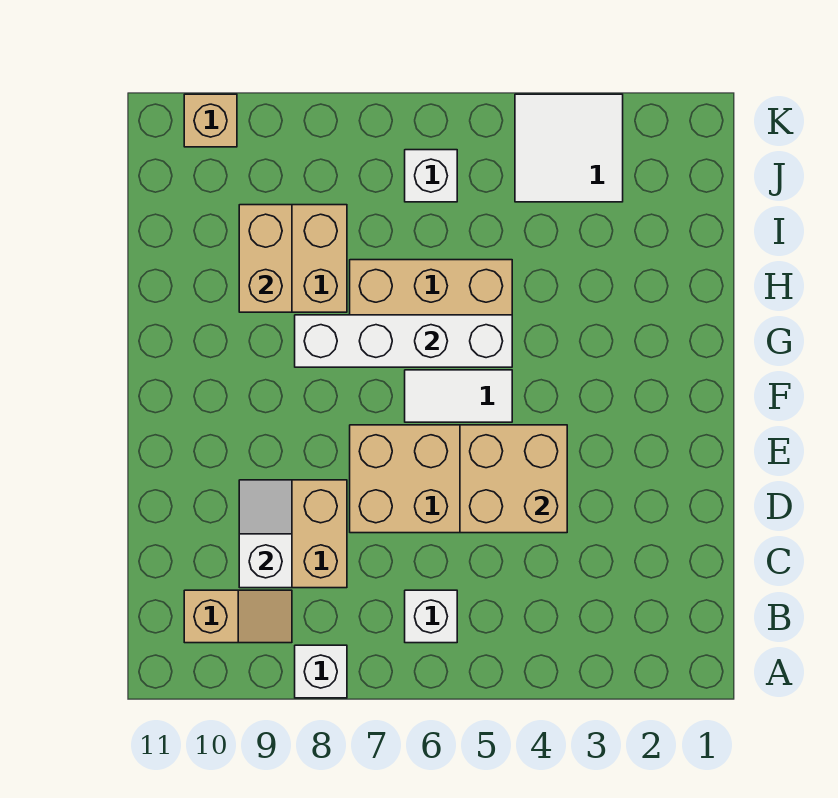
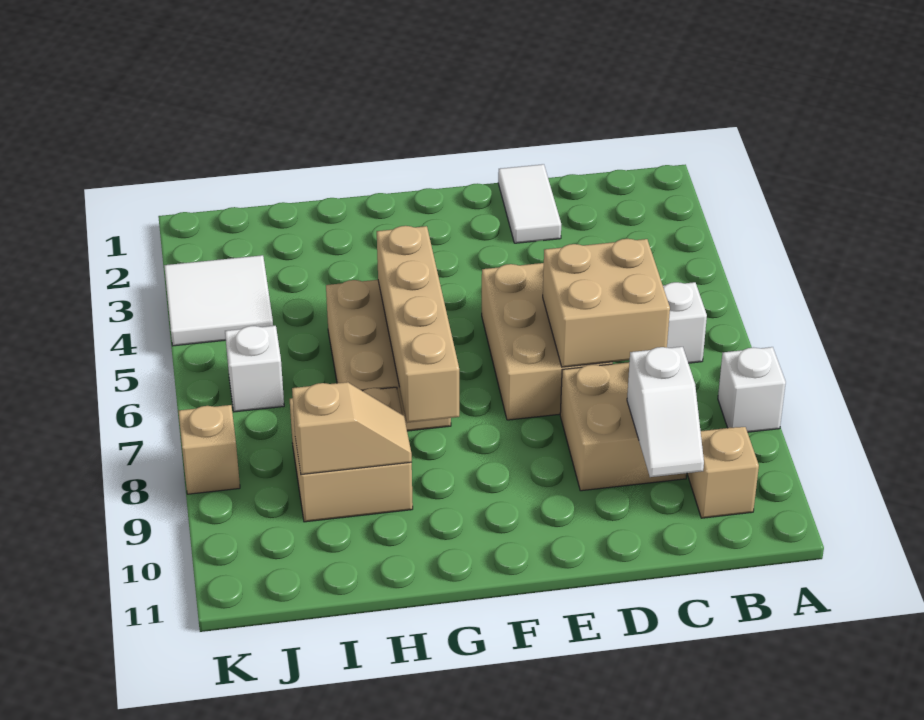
white 1x2 slope [239,480,292,588] -> white 1x2 slope turned to [627,347,704,477]
tan 2x2 brick [460,425,567,533] -> tan 2x2 brick moved to [543,239,670,367]
white 1x2 tile [405,370,512,422] -> white 1x2 tile moved to [498,164,561,243]
white 1x4 brick [295,315,512,367] -> tan 1x4 brick [377,226,459,423]
tan 1x2 brick [239,205,292,312] -> tan 1x2 slope [292,382,412,475]
tan 1x1 brick [184,94,237,147] -> tan 1x1 brick moved to [178,405,240,494]

